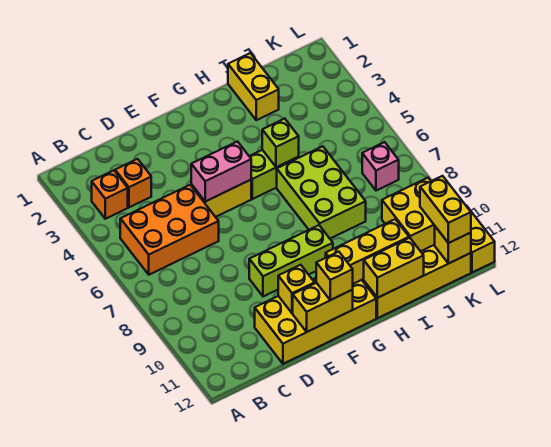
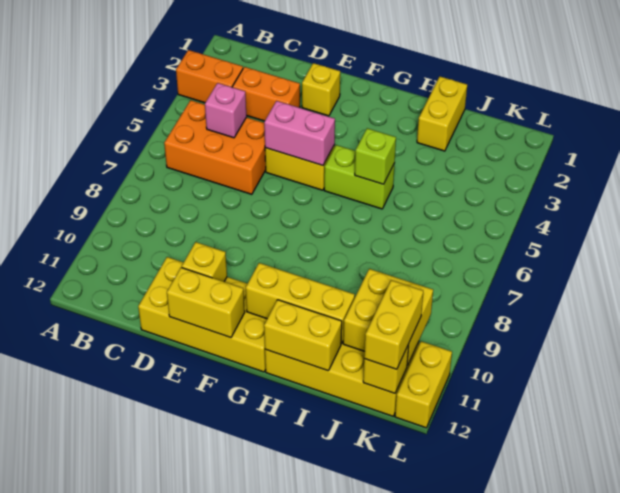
orange 1x1 brick [92,170,128,219] -> orange 1x2 brick [176,50,243,103]
orange 1x1 brick [115,159,151,207] -> orange 1x2 brick [233,67,300,121]
lime 1x3 brick [249,225,333,296] -> none
yellow 1x1 brick [316,252,353,300] -> yellow 1x1 brick moved to [302,63,340,116]
lime 2x3 brick [277,146,366,238] -> none
pink 1x1 brick [362,142,399,191] -> pink 1x1 brick moved to [205,83,246,138]

